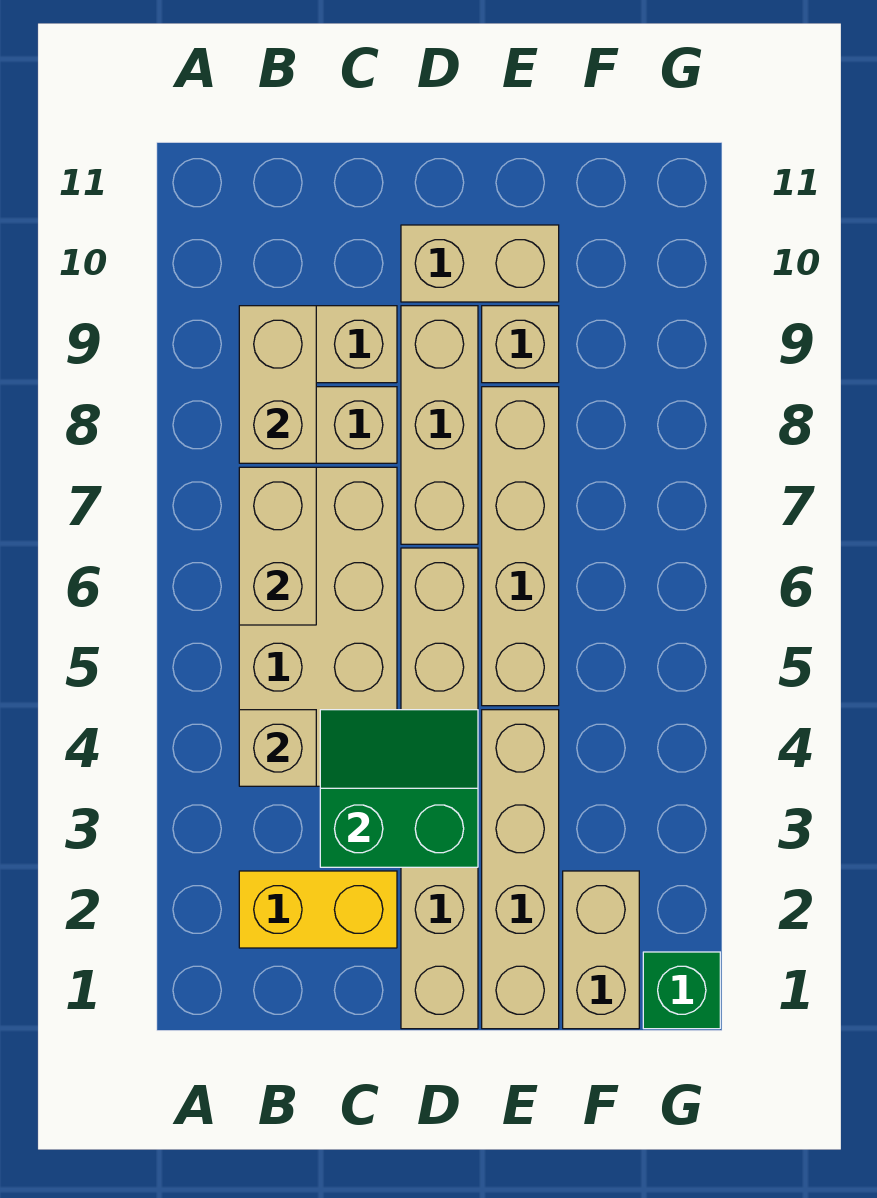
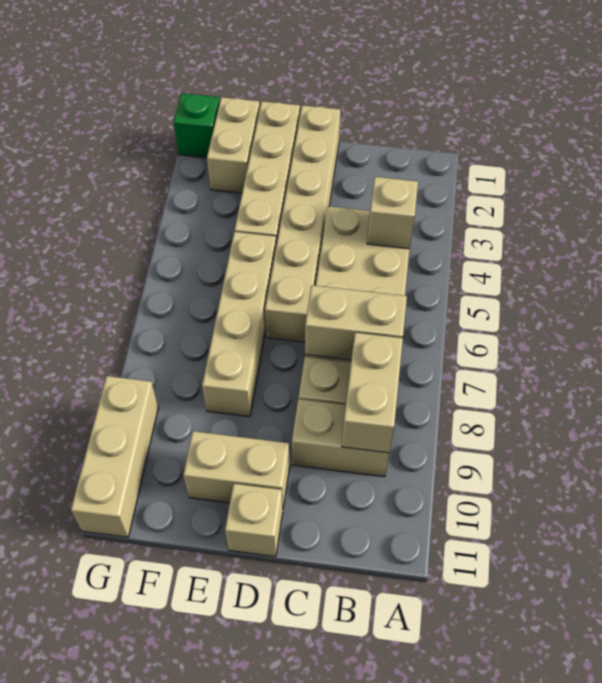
yellow 1x2 brick [239,871,397,948] -> none
tan 1x2 brick [239,467,316,625] -> tan 1x2 brick turned to [305,285,407,360]
green 2x2 slope [320,710,478,867] -> none
tan 1x3 brick [401,306,478,544] -> tan 1x3 brick moved to [71,376,158,537]
tan 1x1 brick [482,306,559,383] -> tan 1x1 brick moved to [225,484,283,557]

